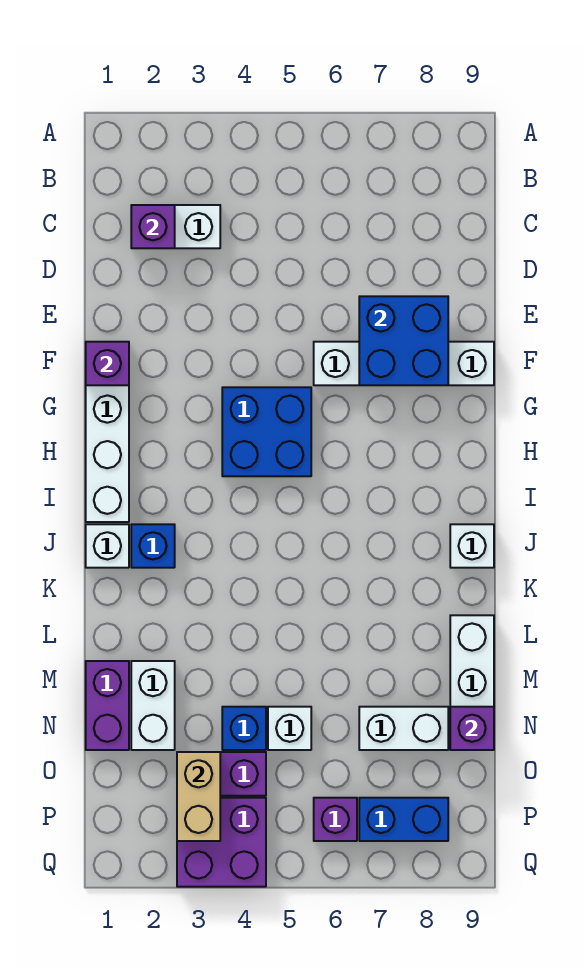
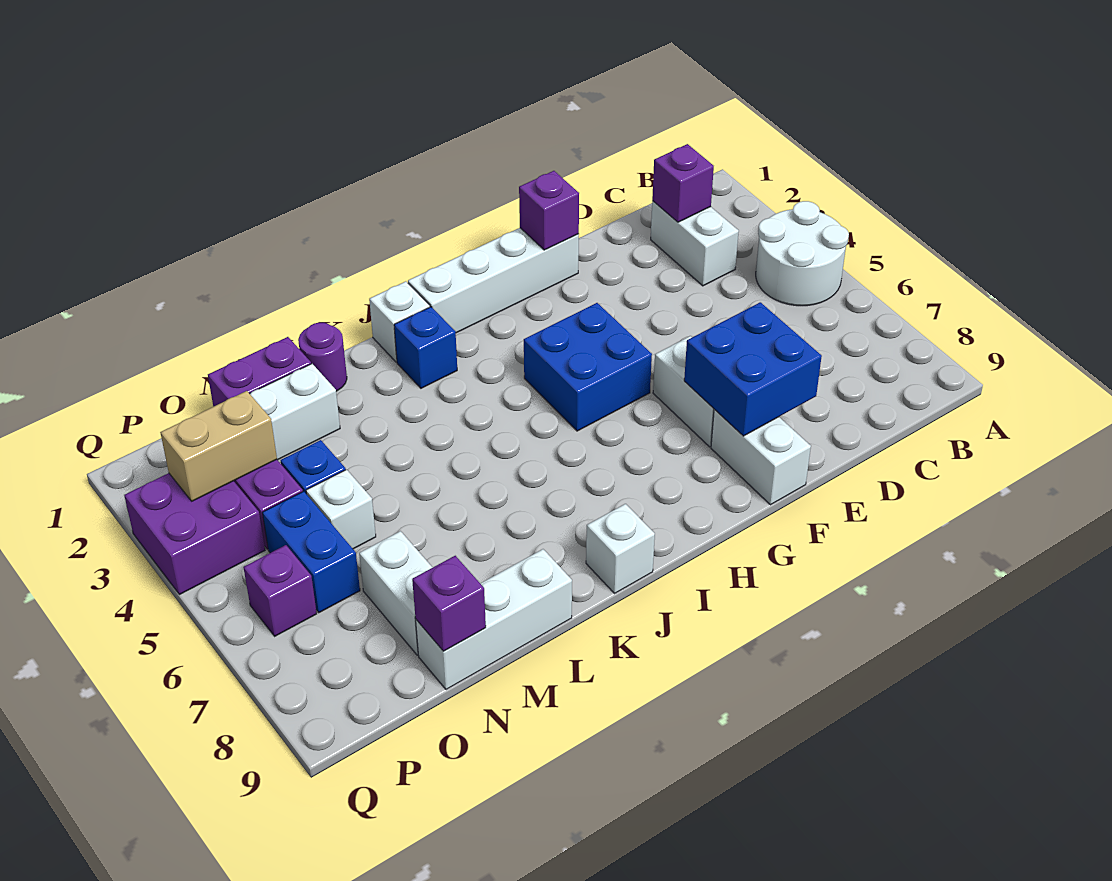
none -> white 2x2 round brick [756,201,849,306]
none -> purple 1x1 round brick [298,323,347,391]
blue 1x2 brick [359,798,448,841] -> blue 1x2 brick moved to [262,491,360,613]

